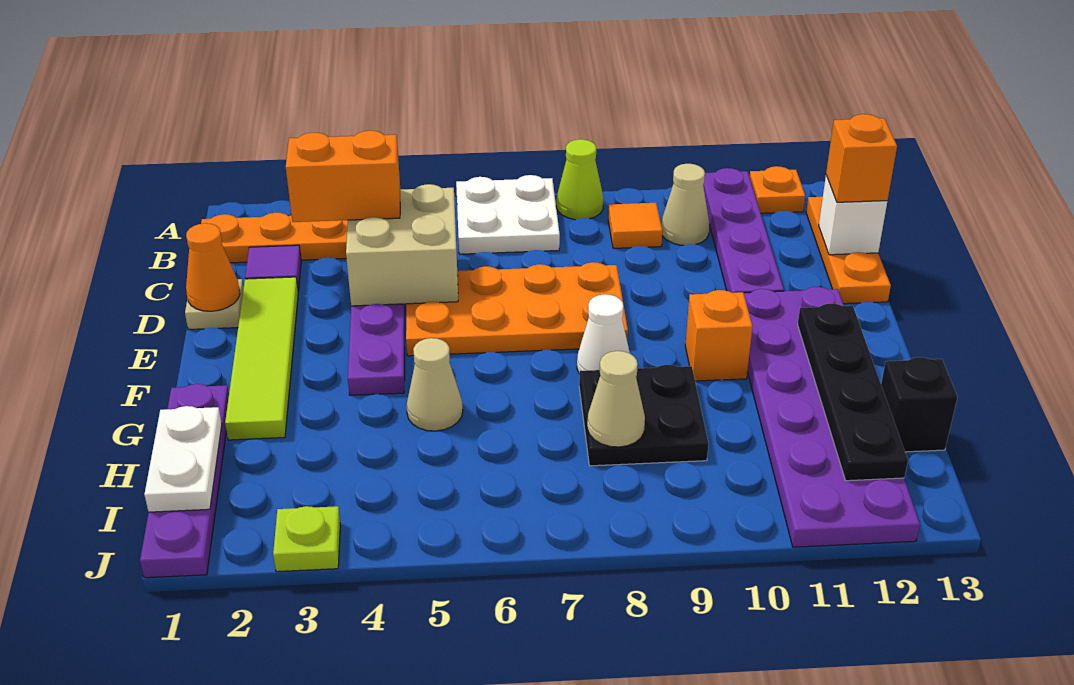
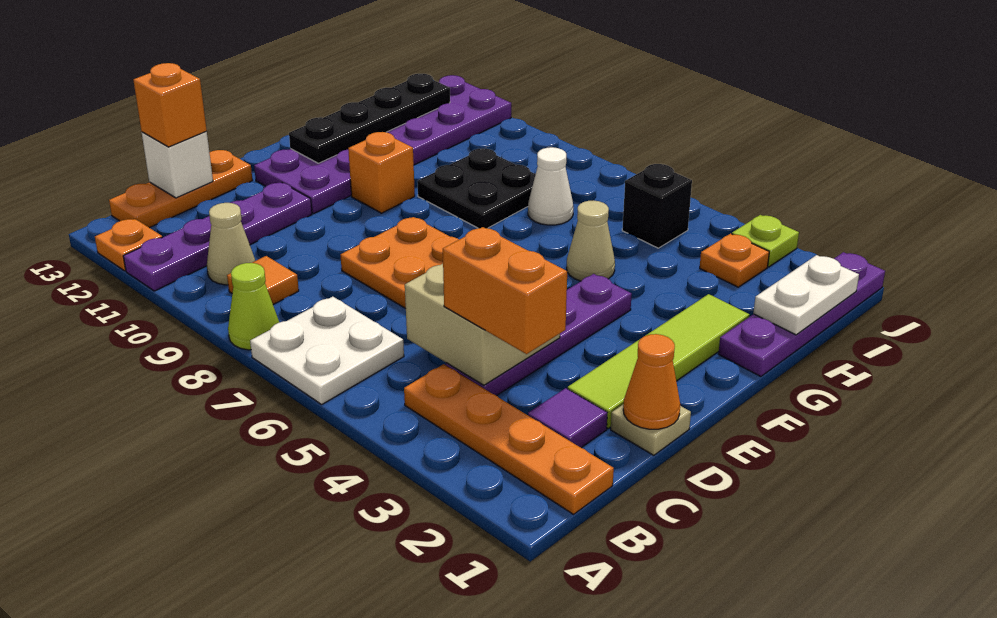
white 1x1 cone [577,294,630,374] -> white 1x1 cone moved to [528,147,573,225]
tan 1x1 cone [587,351,645,447] -> none
black 1x1 brick [881,357,957,452] -> black 1x1 brick moved to [622,164,692,248]
none -> orange 1x1 plate [700,234,769,287]

